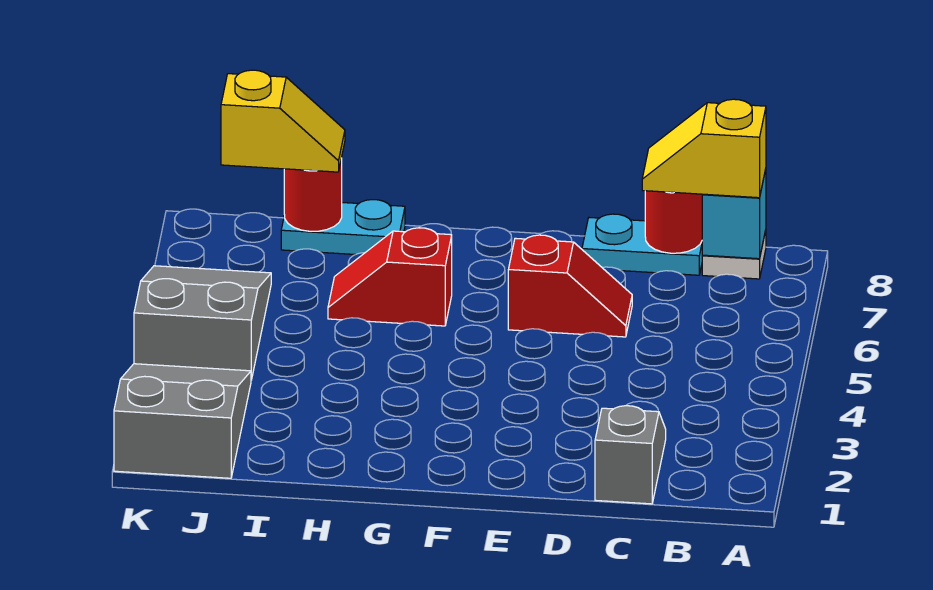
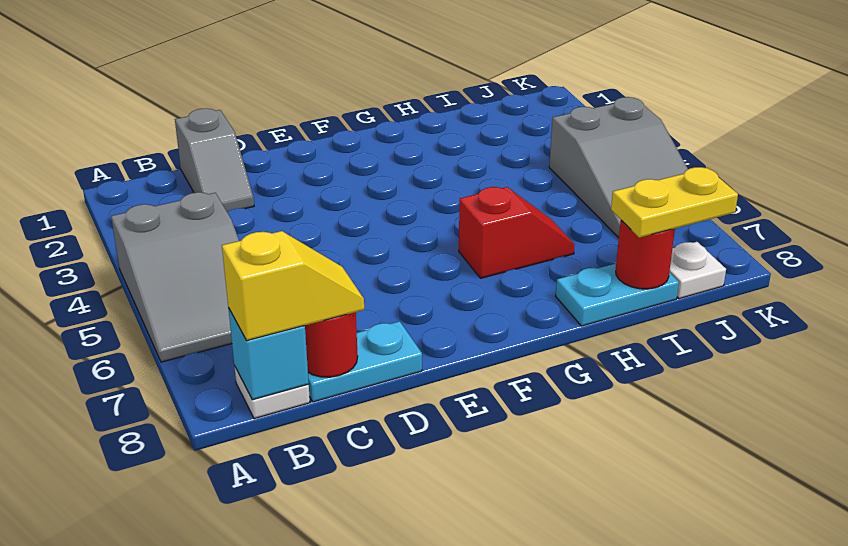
red 1x2 slope [508,235,632,337] -> none
yellow 1x2 slope [221,70,345,172] -> yellow 1x2 plate [611,167,738,238]
grey 2x3 slope [114,364,251,478] -> grey 2x3 slope moved to [111,192,239,362]
none -> white 1x1 plate [669,242,726,299]

